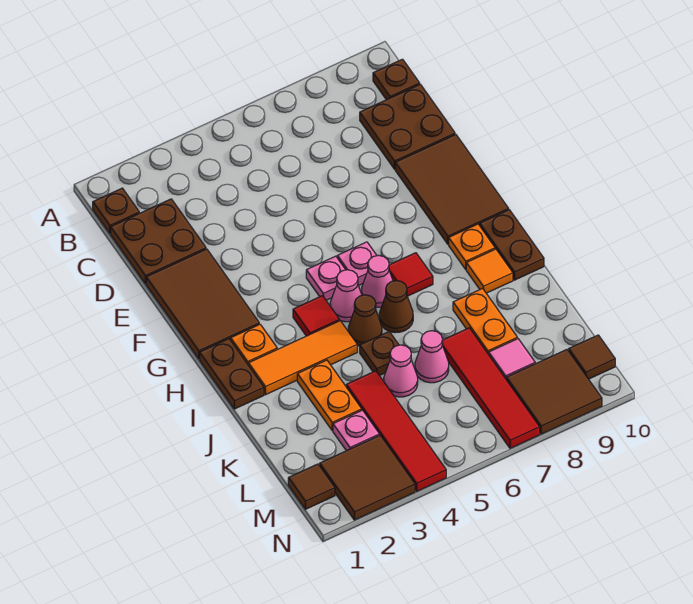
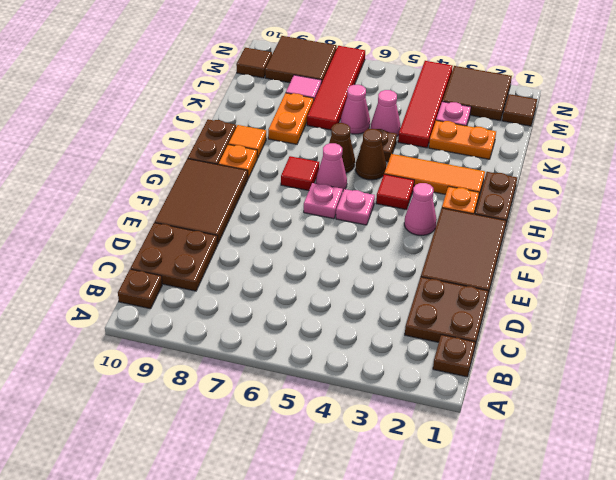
pink 1x1 cone [330,270,362,322] -> pink 1x1 cone moved to [404,183,437,235]
orange 1x2 plate [297,360,362,431] -> orange 1x2 plate turned to [429,120,496,159]

